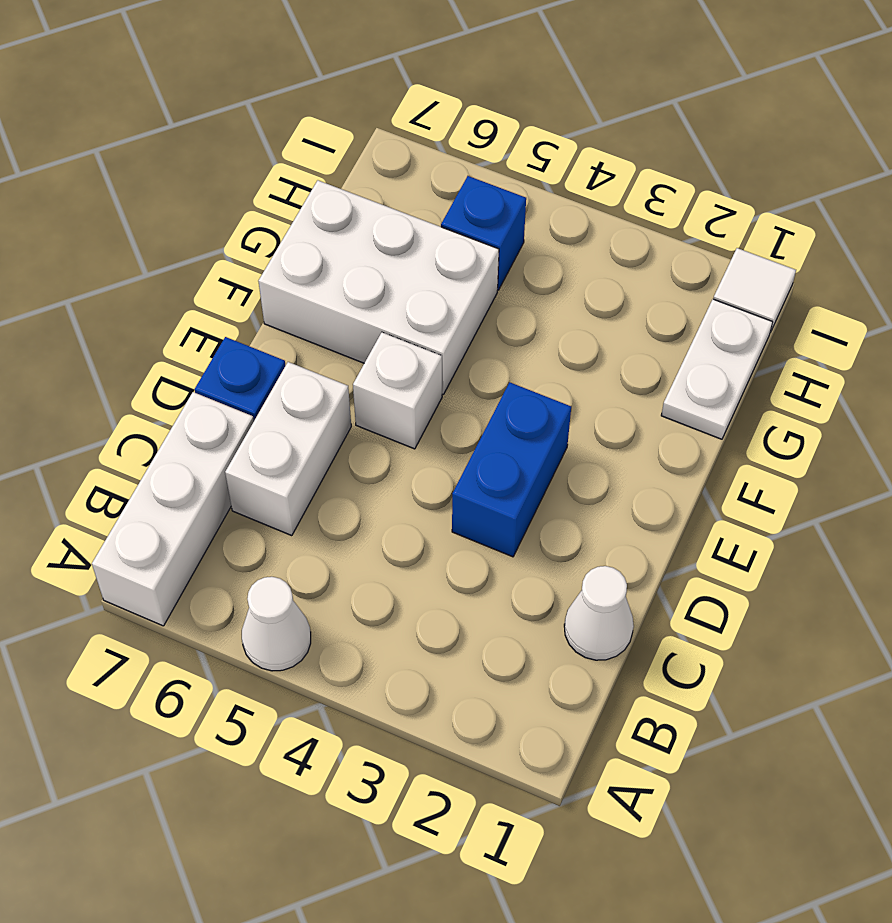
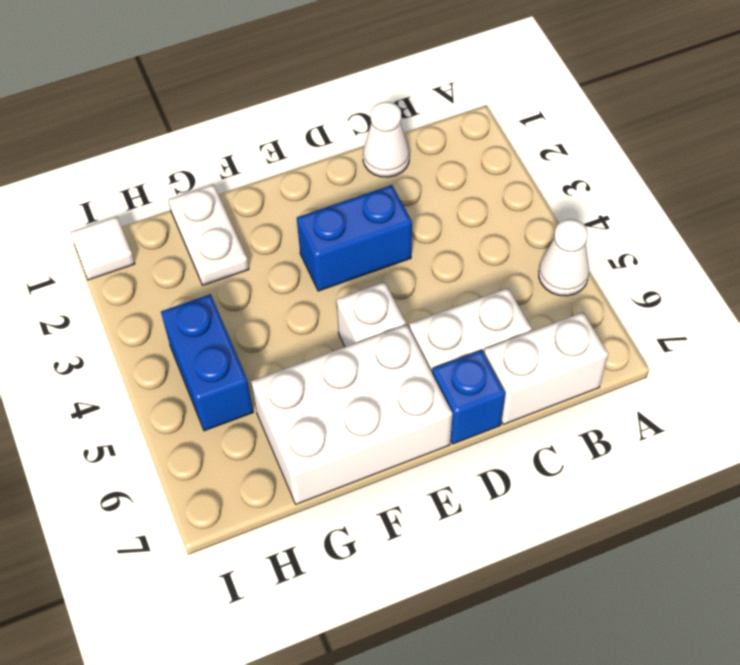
white 1x3 brick [92,392,254,626] -> white 1x2 brick [484,312,608,425]
white 2x3 brick [258,180,499,395] -> white 2x3 brick turned to [251,325,452,504]
white 1x2 plate [661,299,772,439] -> white 1x2 plate turned to [168,184,249,285]
blue 1x1 brick [441,176,526,290] -> blue 1x2 brick [161,294,253,431]

